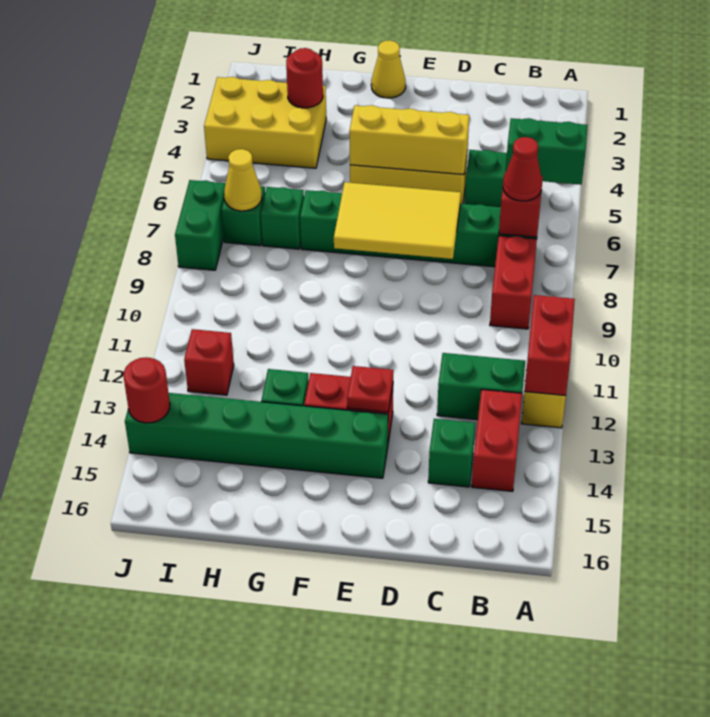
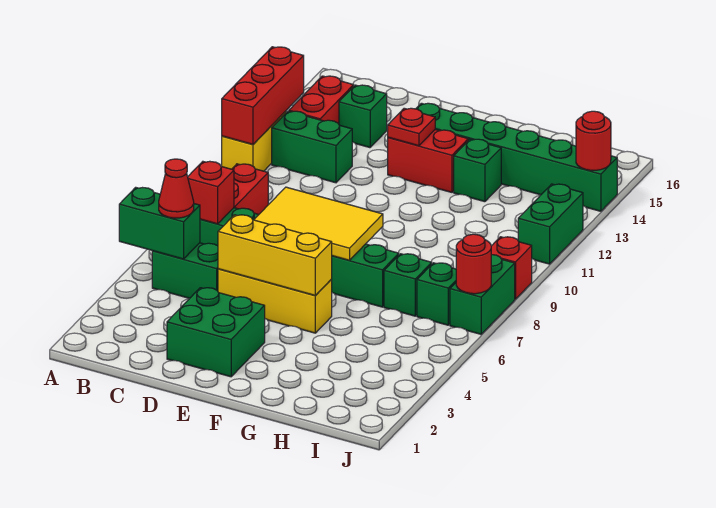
red 1x2 brick [525,295,575,396] -> red 1x3 brick [222,47,304,145]
red 1x1 cone [503,137,542,201] -> red 1x1 cone moved to [159,159,194,218]
none -> green 2x2 brick [167,288,265,377]
yellow 1x1 cone [371,40,406,98] -> none
yellow 2x3 brick [204,77,326,168] -> none
red 1x1 round brick [286,48,323,108] -> red 1x1 round brick moved to [456,234,491,294]
yellow 1x1 cone [224,149,262,211] -> none
red 1x1 brick [184,329,234,395] -> red 1x1 brick moved to [491,237,532,299]
none -> green 1x2 brick [518,184,583,264]

